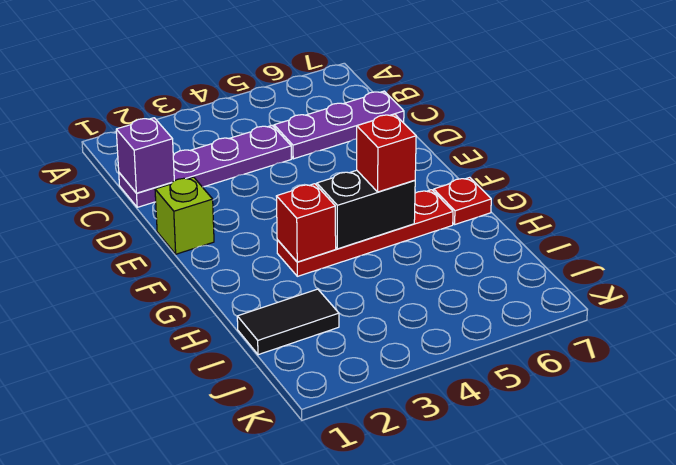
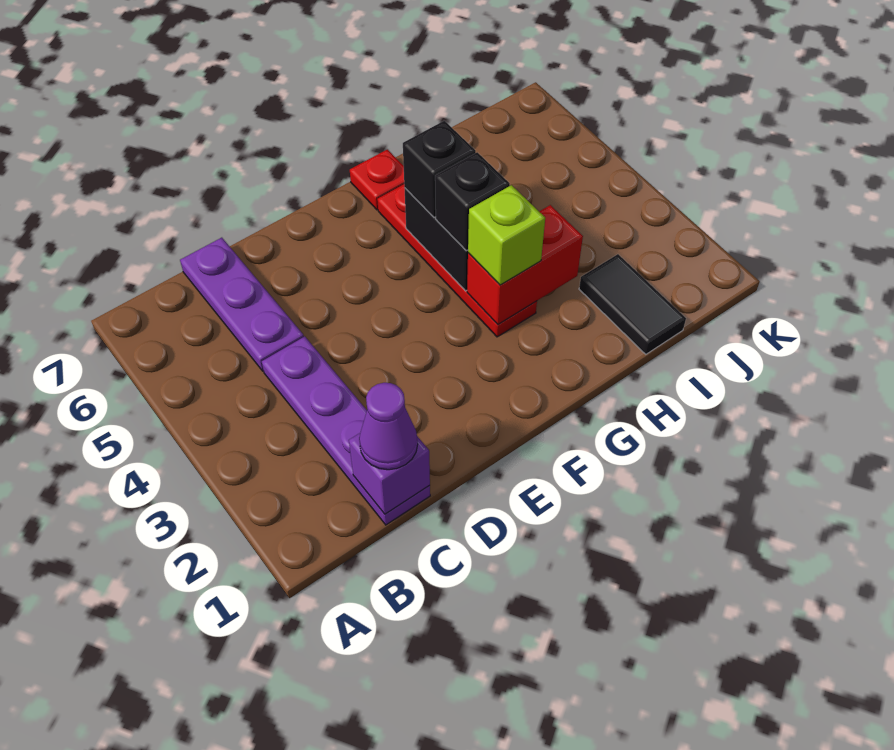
none -> purple 1x1 cone [359,383,418,470]
lime 1x1 brick [155,177,214,254] -> lime 1x1 brick moved to [468,185,545,285]
red 1x1 brick [276,184,336,262] -> red 1x2 brick [467,205,583,324]
none -> black 1x1 brick [435,152,510,251]
red 1x1 brick [357,114,416,192] -> black 1x1 brick [403,121,476,217]

